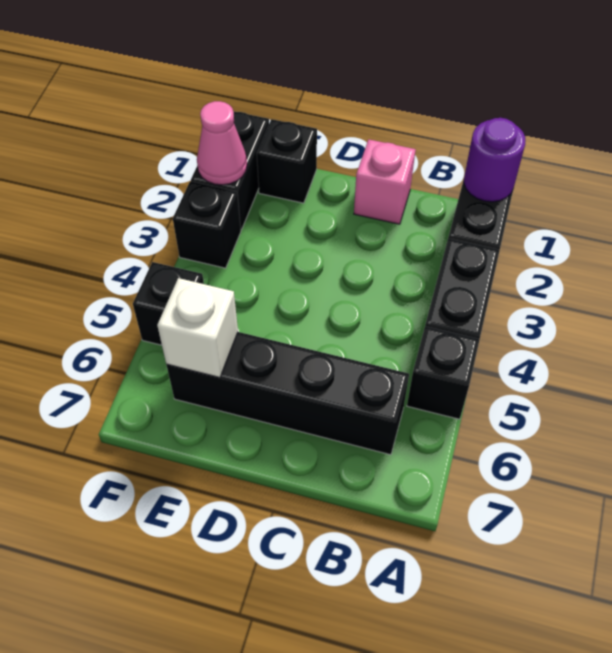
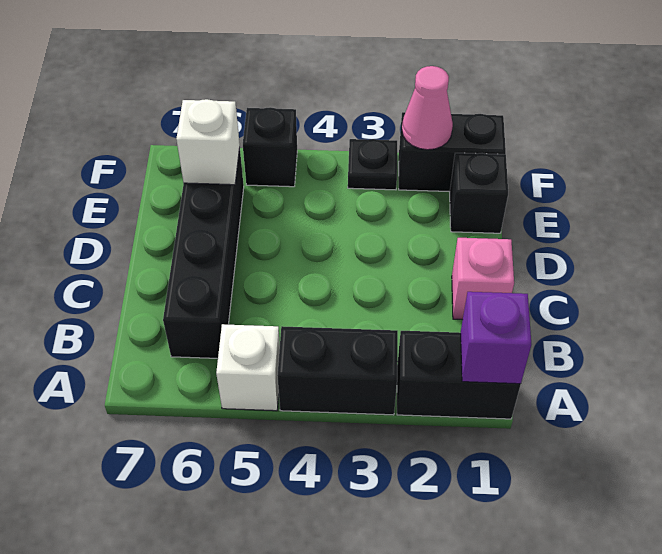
purple 1x1 round brick [464,118,525,202] -> purple 1x1 brick [461,292,531,384]
black 1x1 brick [407,326,480,419] -> white 1x1 brick [216,324,280,411]
black 1x1 brick [173,181,241,268] -> black 1x1 plate [348,139,397,190]

